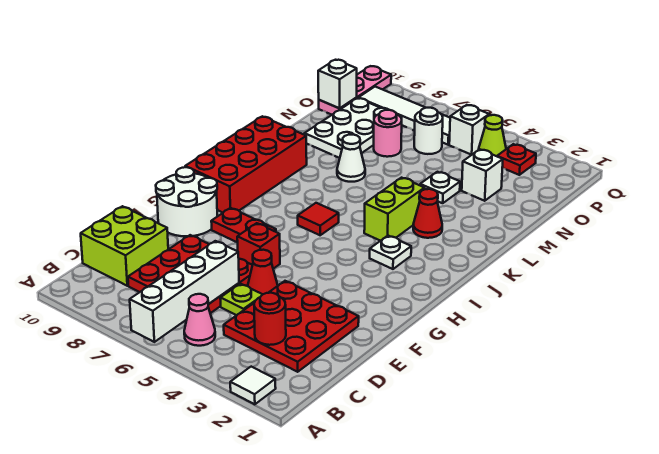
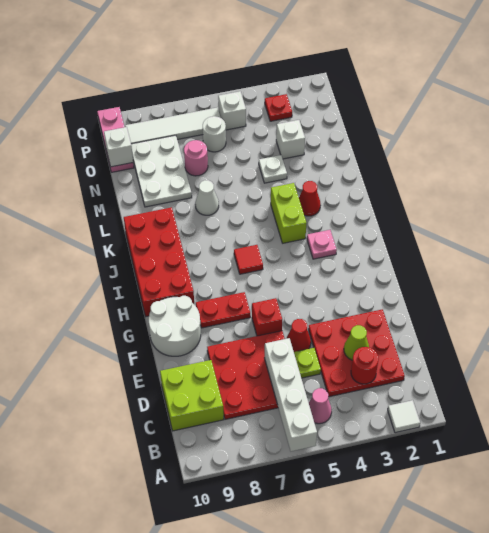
white 1x1 plate [370,236,411,269] -> pink 1x1 plate [307,230,337,259]
lime 1x1 cone [479,115,506,156] -> lime 1x1 cone moved to [344,325,369,360]

